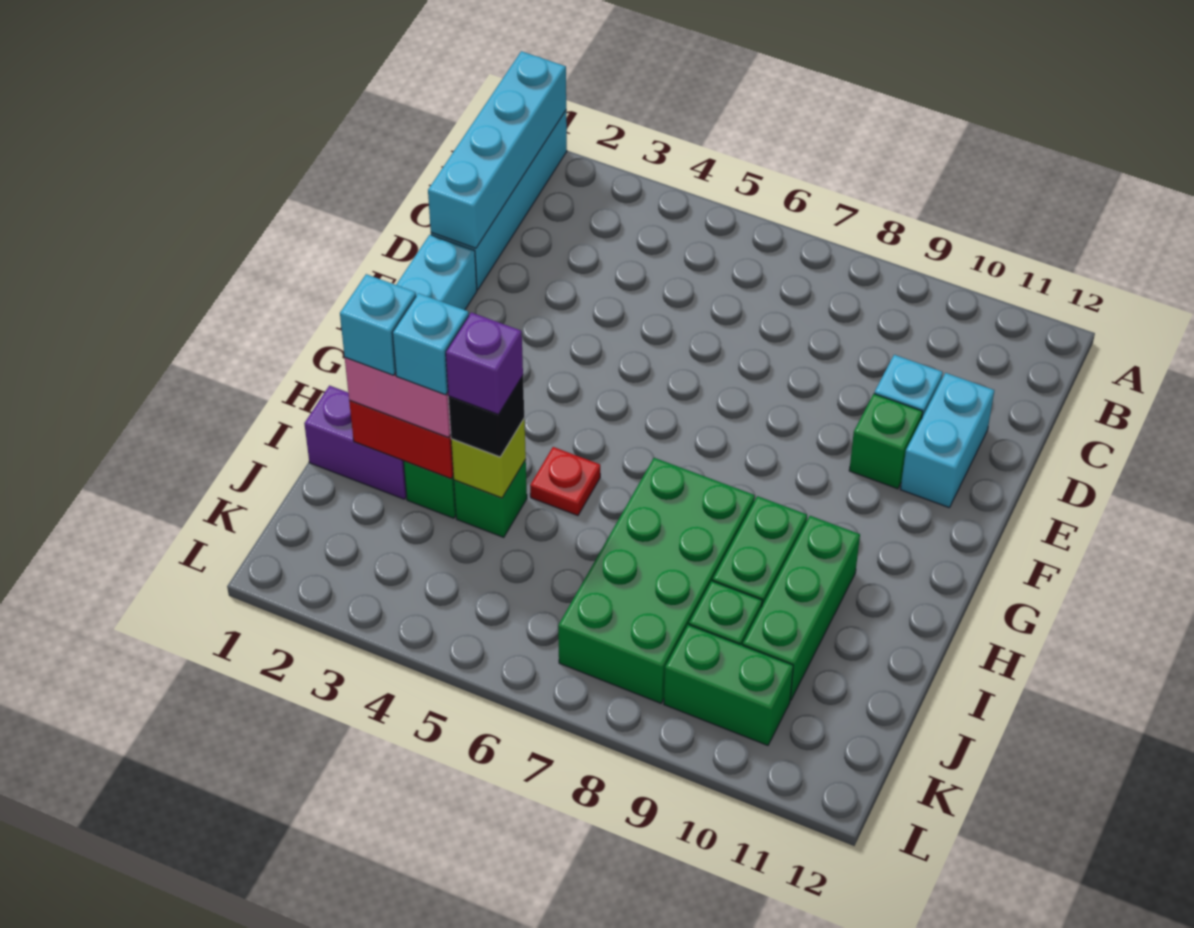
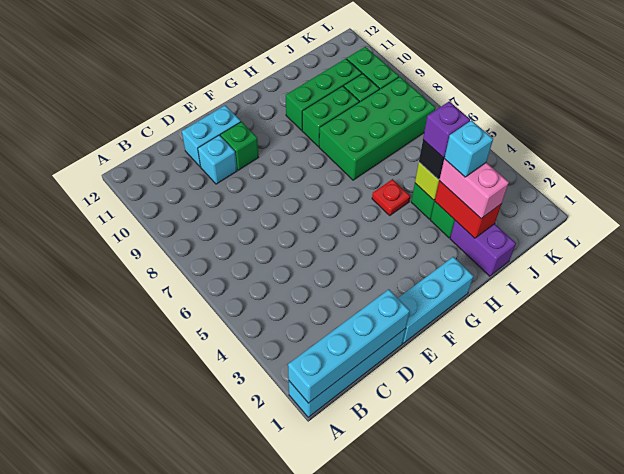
cyan 1x1 brick [340,274,416,375] -> none

